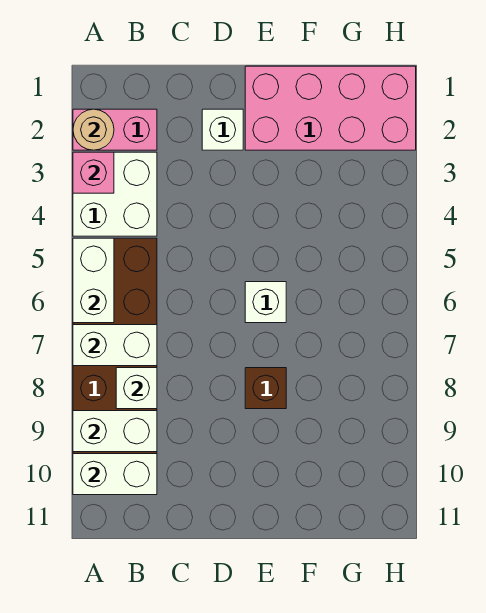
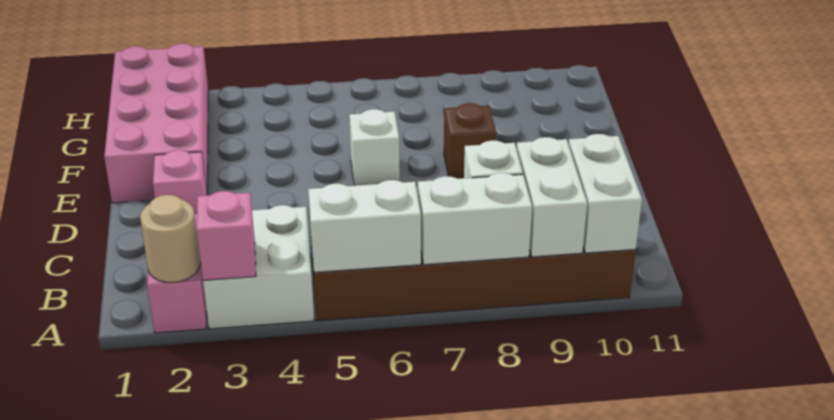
white 1x2 brick [73,325,157,366] -> white 1x2 brick turned to [418,173,532,265]
white 1x1 brick [202,109,243,150] -> pink 1x1 brick [153,150,207,214]

